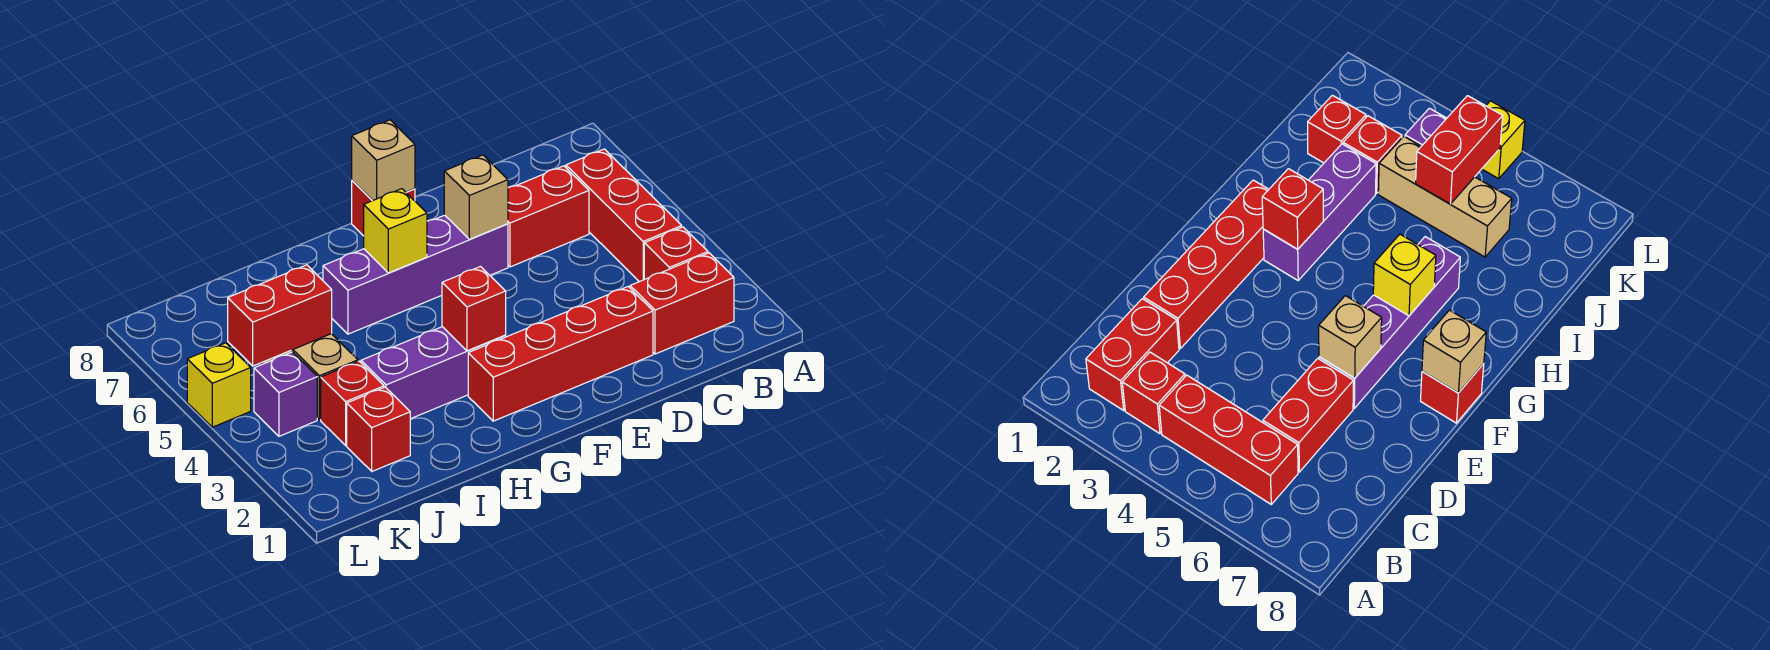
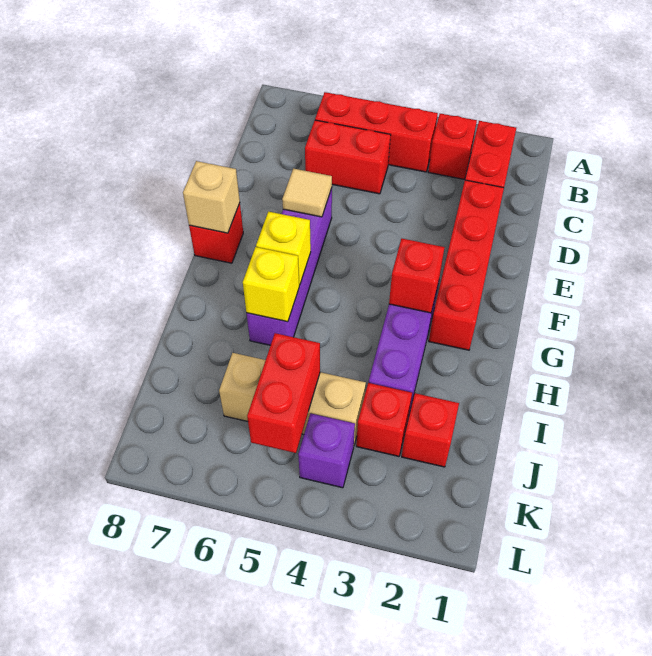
red 1x2 brick [508,166,589,267] -> red 1x2 brick turned to [305,120,390,194]
tan 1x1 brick [444,155,508,239] -> tan 1x1 tile [282,168,332,217]
yellow 1x1 brick [187,343,251,427] -> yellow 1x1 brick moved to [243,247,299,322]

